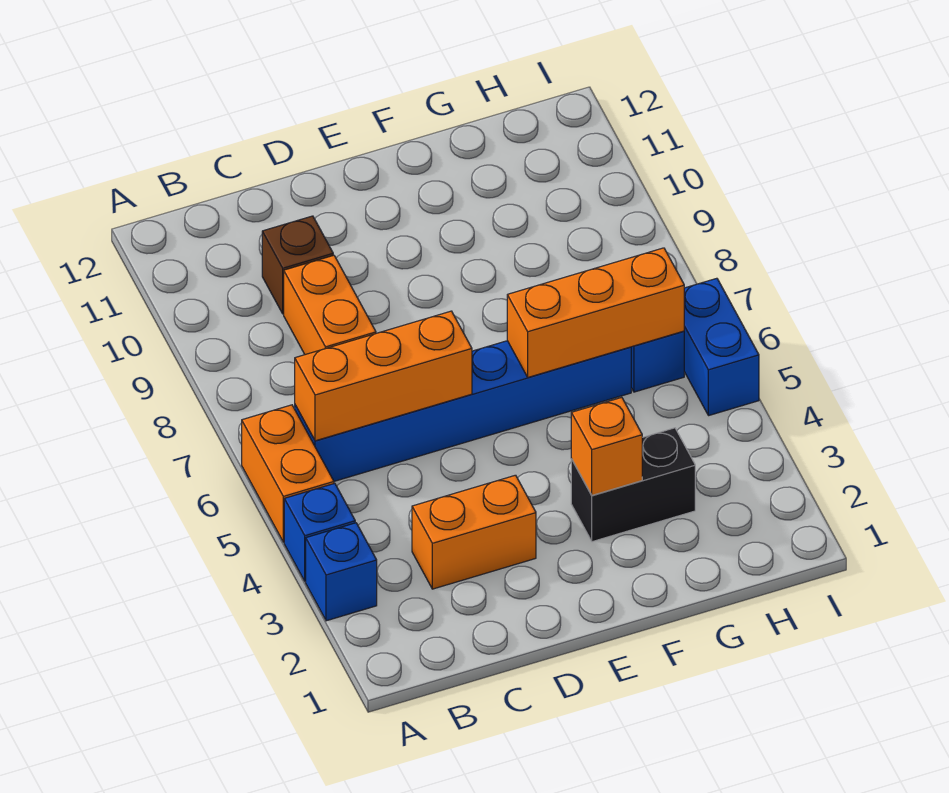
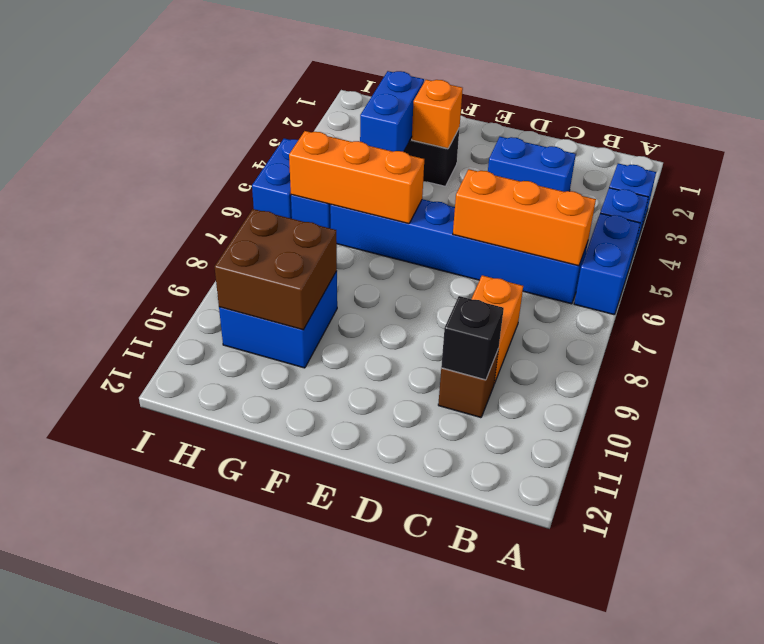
orange 1x2 brick [242,405,334,542] -> blue 1x2 brick [574,213,640,315]
orange 1x2 brick [412,475,536,589] -> blue 1x2 brick [488,137,576,192]
none -> black 1x1 brick [441,296,504,380]
none -> blue 1x2 brick [360,71,424,151]
none -> blue 2x2 brick [219,271,337,368]
none -> brown 2x2 brick [215,209,337,330]

